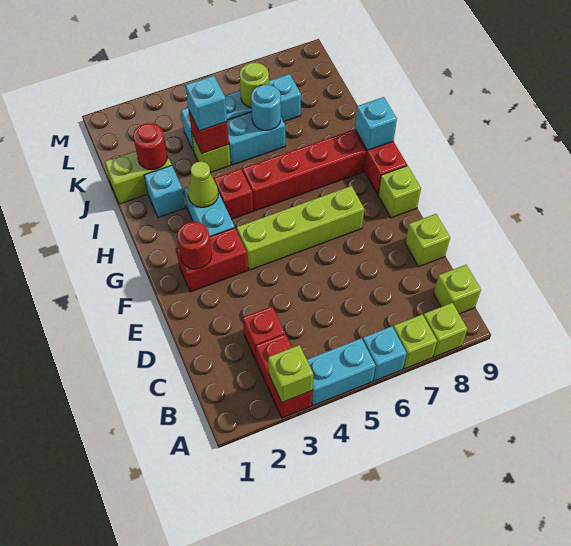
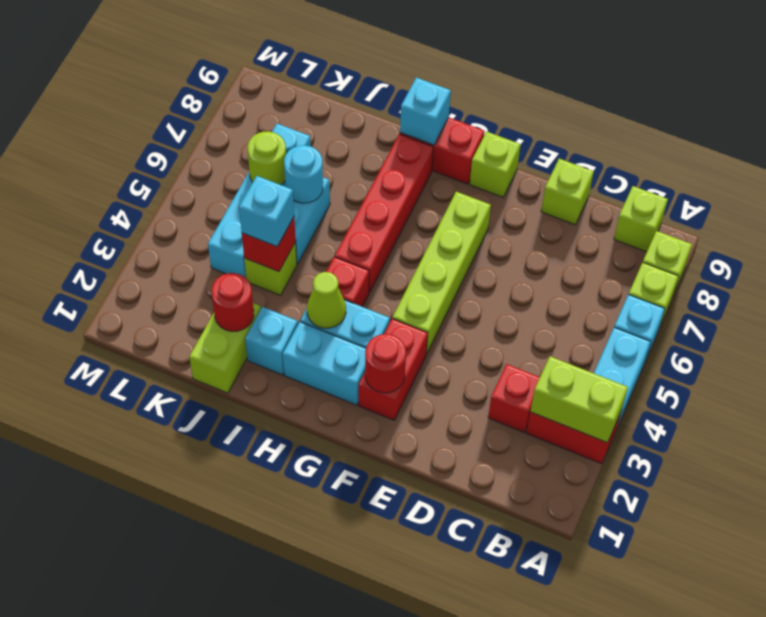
lime 1x1 brick [268,345,313,402] -> lime 1x2 brick [530,356,628,443]
none -> cyan 1x2 brick [283,322,366,405]

